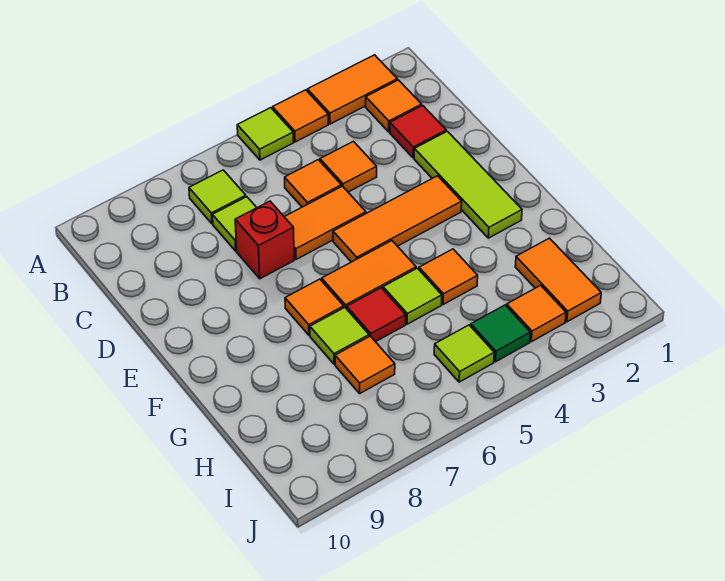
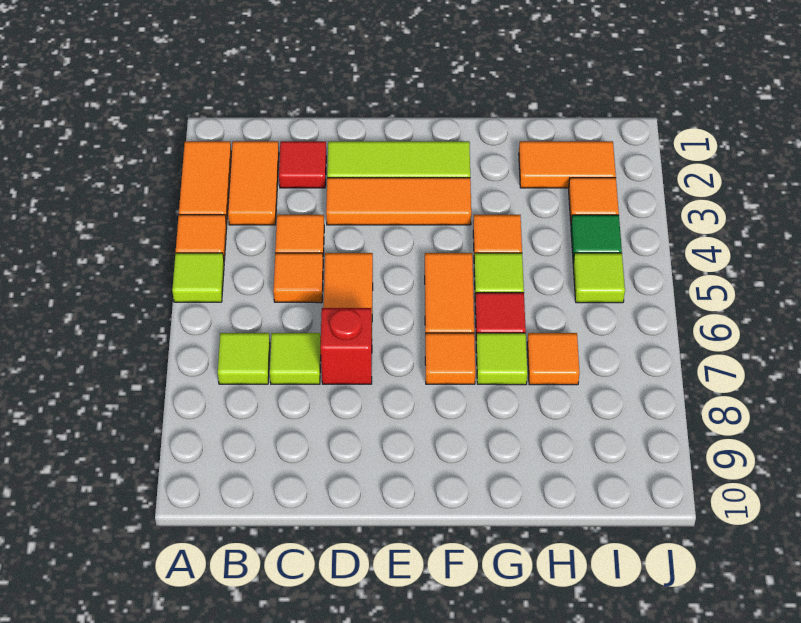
orange 1x1 tile [366,80,422,132] -> orange 1x2 tile [228,141,279,225]
orange 1x3 tile [333,176,462,262] -> orange 1x3 tile turned to [326,178,471,225]

